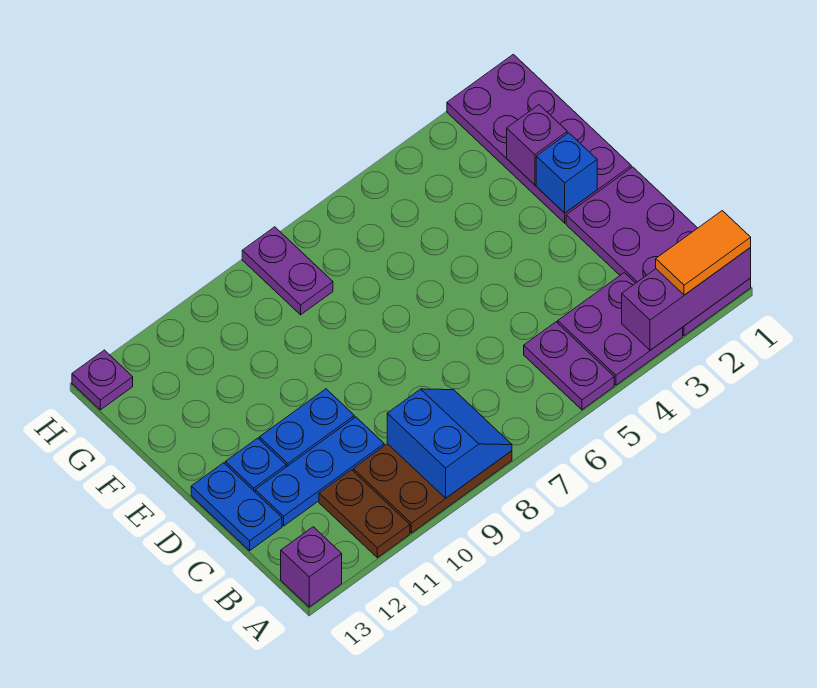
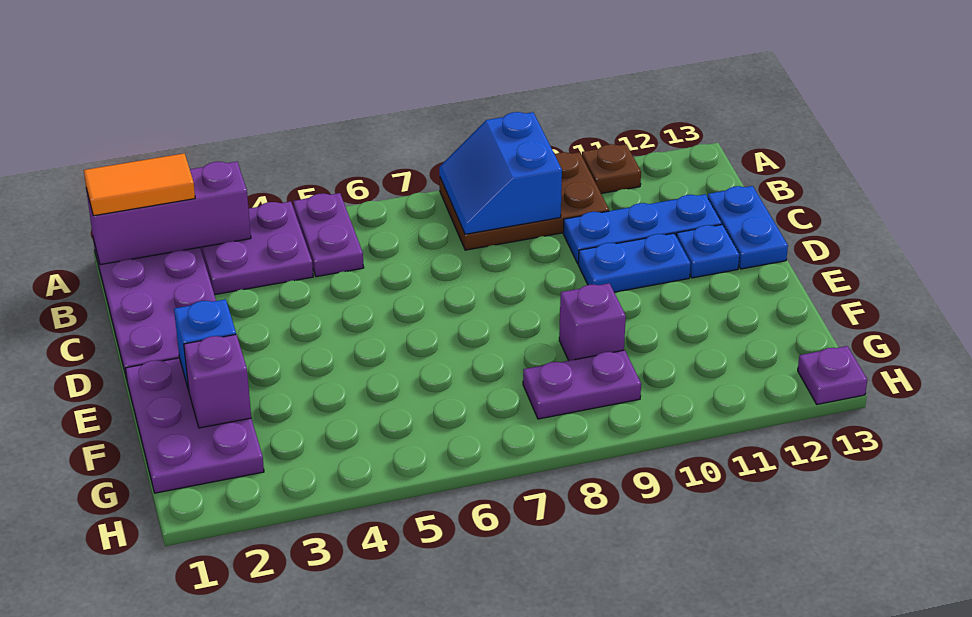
brown 1x2 plate [319,470,410,558] -> brown 1x1 plate [582,144,641,193]
purple 1x1 brick [281,527,342,607] -> purple 1x1 brick moved to [559,283,626,361]
purple 2x4 plate [447,54,631,223] -> purple 2x3 plate [125,358,264,493]
purple 1x2 plate [242,227,333,315] -> purple 1x2 plate turned to [523,350,641,419]

